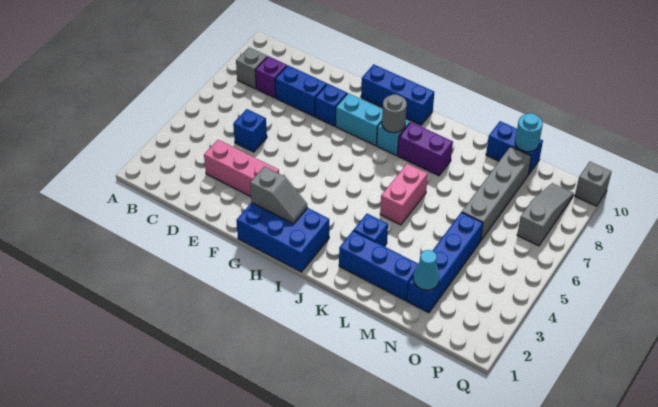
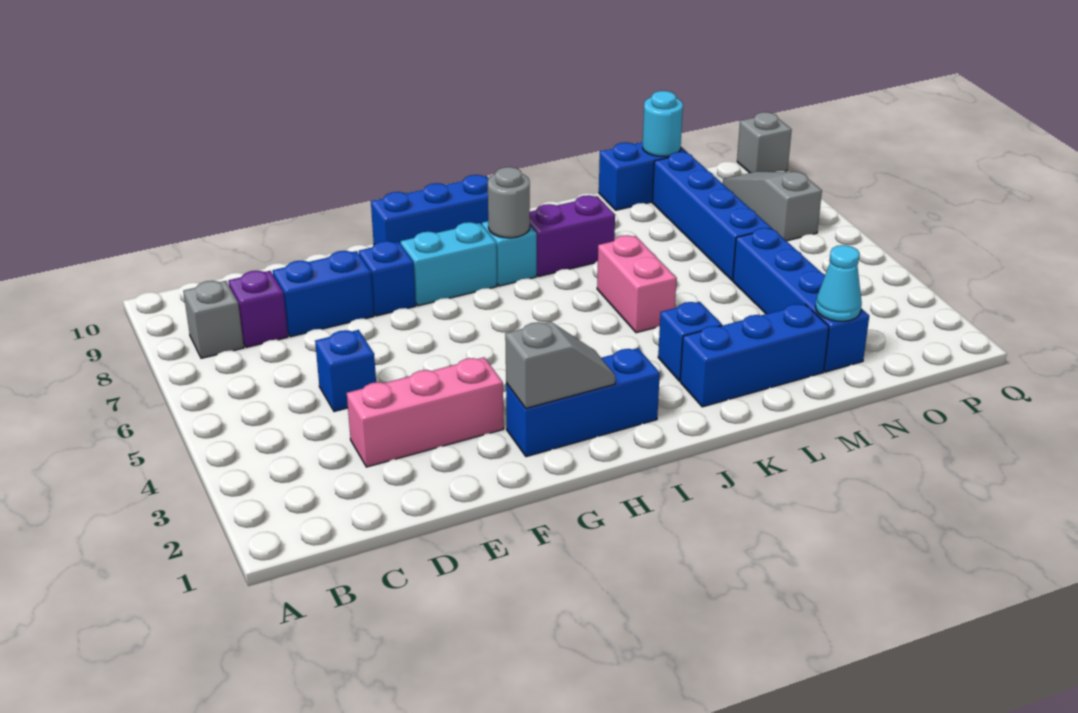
blue 2x3 brick [236,203,329,272] -> blue 1x3 brick [506,348,660,457]
grey 1x4 brick [462,147,531,240] -> blue 1x4 brick [652,152,771,280]

